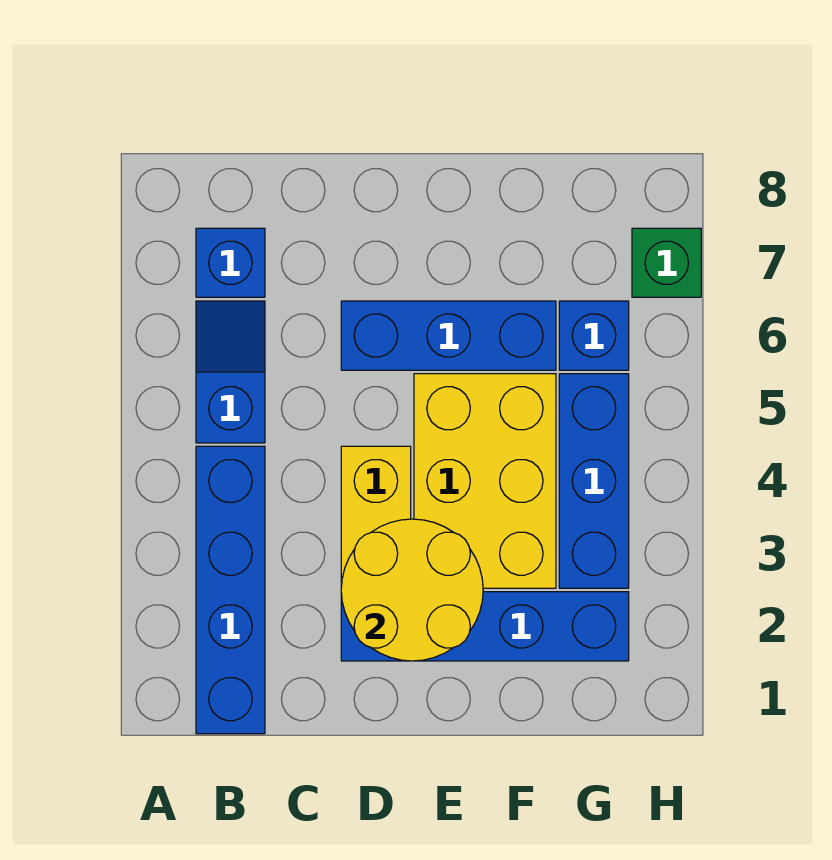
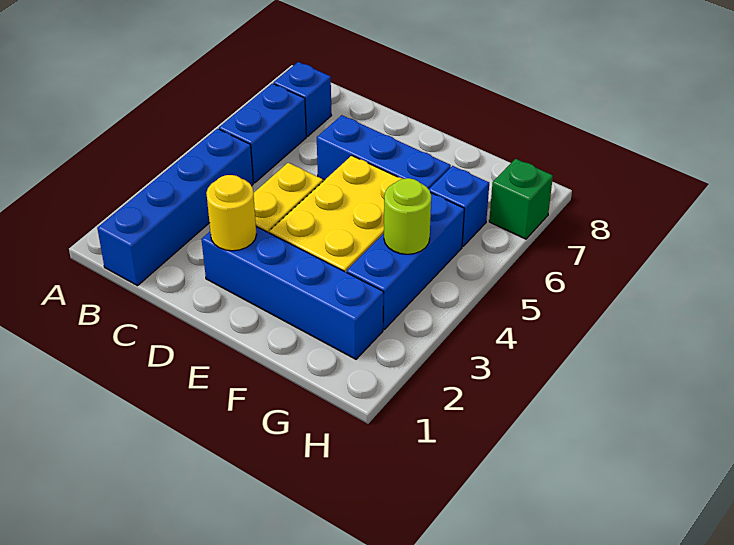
blue 1x2 slope [196,301,265,443] -> blue 1x2 brick [219,83,306,183]
yellow 2x2 round brick [341,519,483,661] -> yellow 1x1 round brick [206,175,256,251]
none -> lime 1x1 round brick [384,178,431,254]

